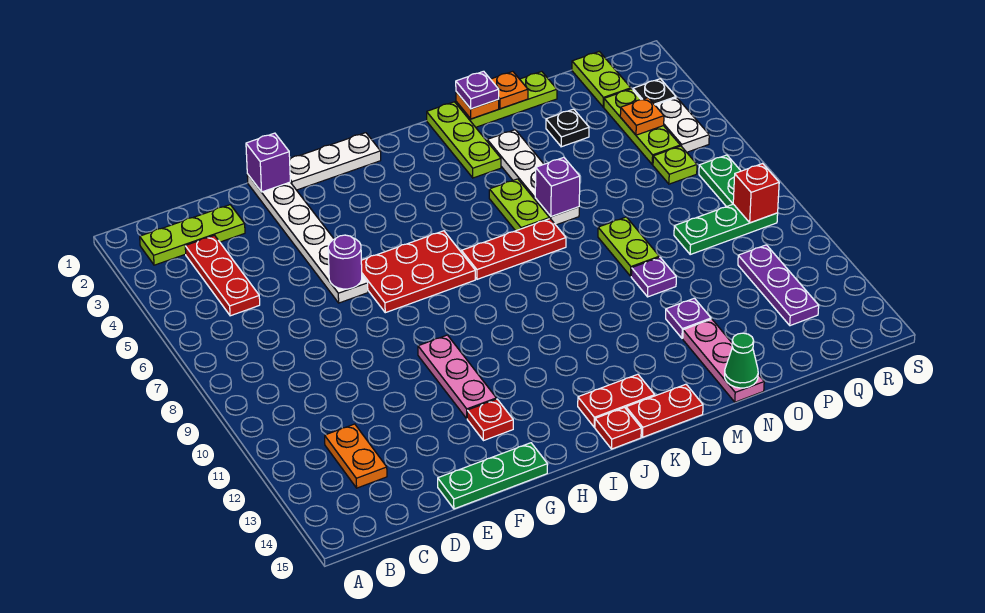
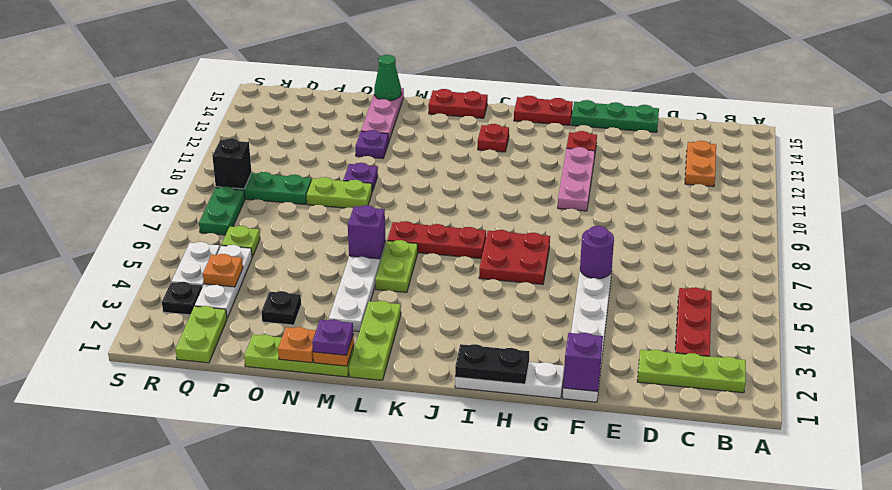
red 2x3 plate [361,231,475,313] -> red 2x2 plate [479,230,550,284]
none -> black 1x2 plate [455,344,529,384]
red 1x2 plate [578,374,655,427] -> red 1x2 plate moved to [514,96,573,125]
red 1x1 plate [595,408,641,449] -> red 1x1 plate moved to [478,124,509,152]
lime 1x2 plate [598,217,659,276] -> lime 1x2 plate turned to [307,177,372,208]
lime 1x3 plate [604,89,680,165] -> white 1x3 plate [195,245,252,318]
purple 1x3 plate [738,245,819,326] -> none
red 1x1 brick [733,164,779,223] -> black 1x1 brick [212,138,252,189]

